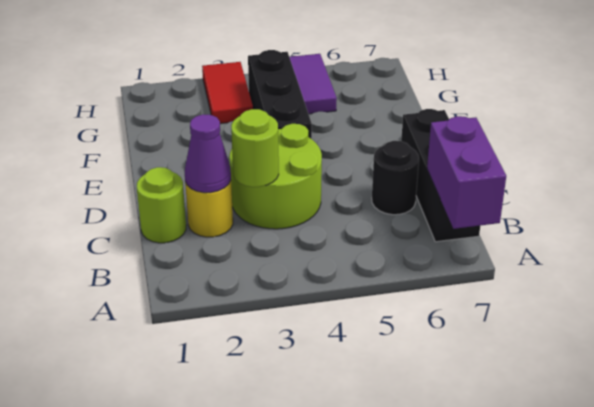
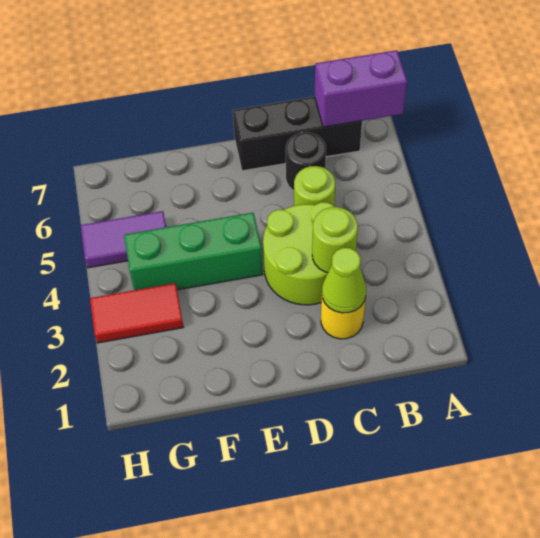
lime 1x1 round brick [137,167,186,243] -> lime 1x1 round brick moved to [294,166,335,206]
purple 1x1 cone [185,114,231,193] -> lime 1x1 cone [322,248,366,313]
black 1x3 brick [248,50,312,138] -> green 1x3 brick [124,213,263,290]

